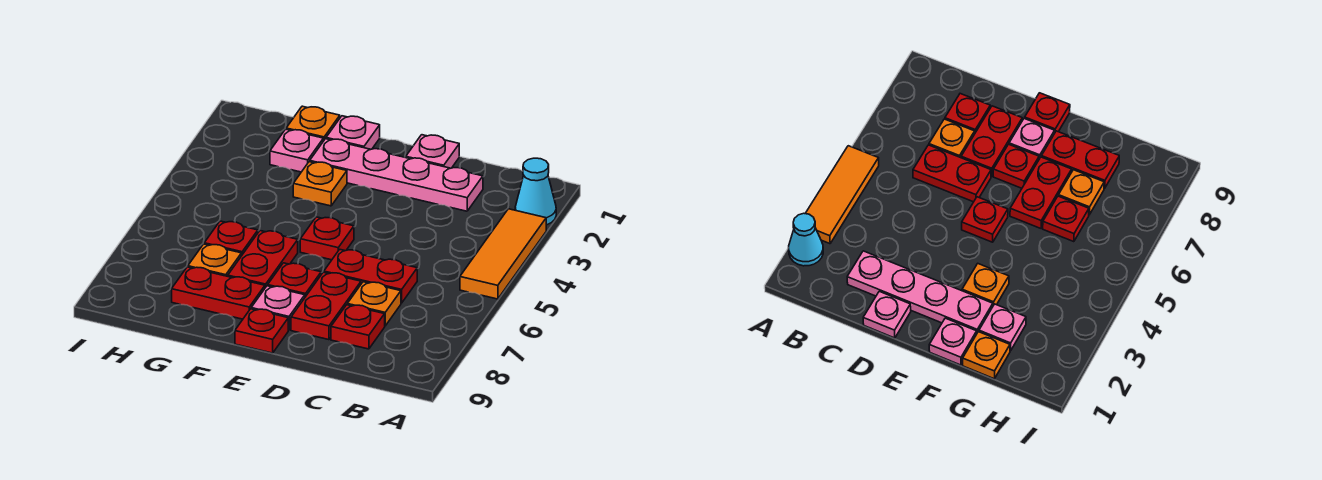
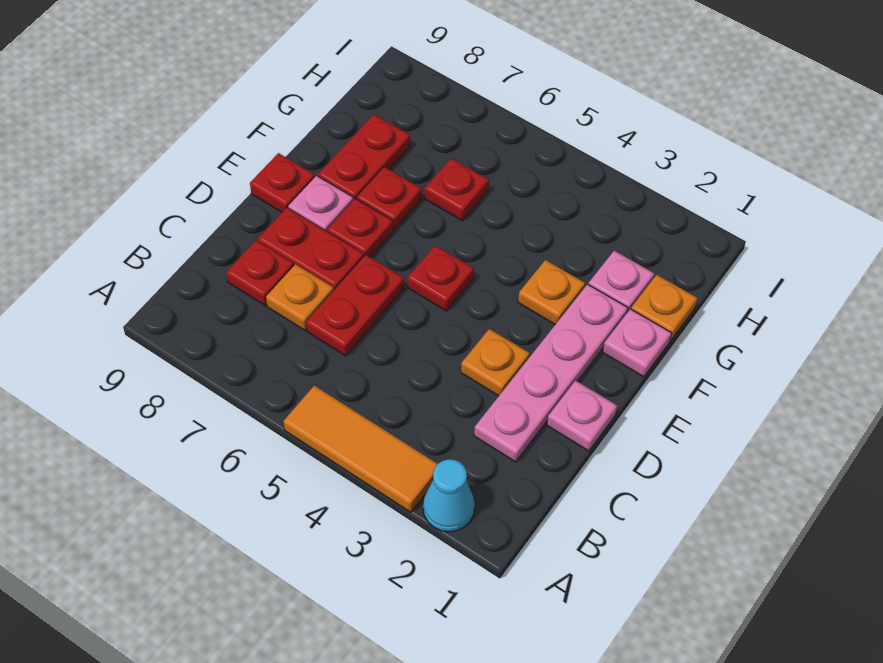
red 1x2 plate [228,231,298,288] -> red 1x1 plate [357,167,422,230]
orange 1x1 plate [188,244,241,276] -> orange 1x1 plate moved to [461,329,530,396]

